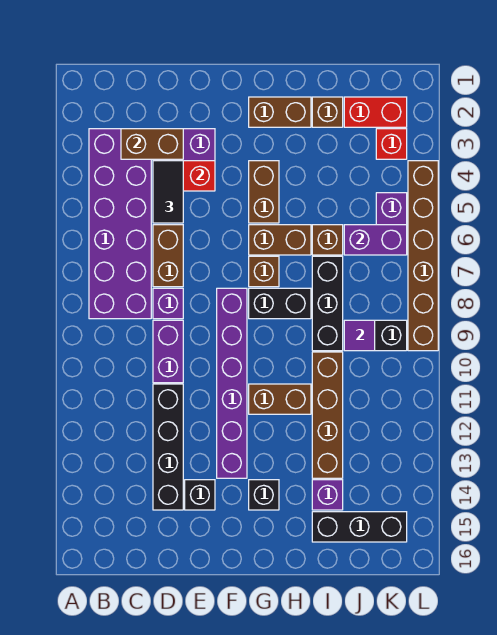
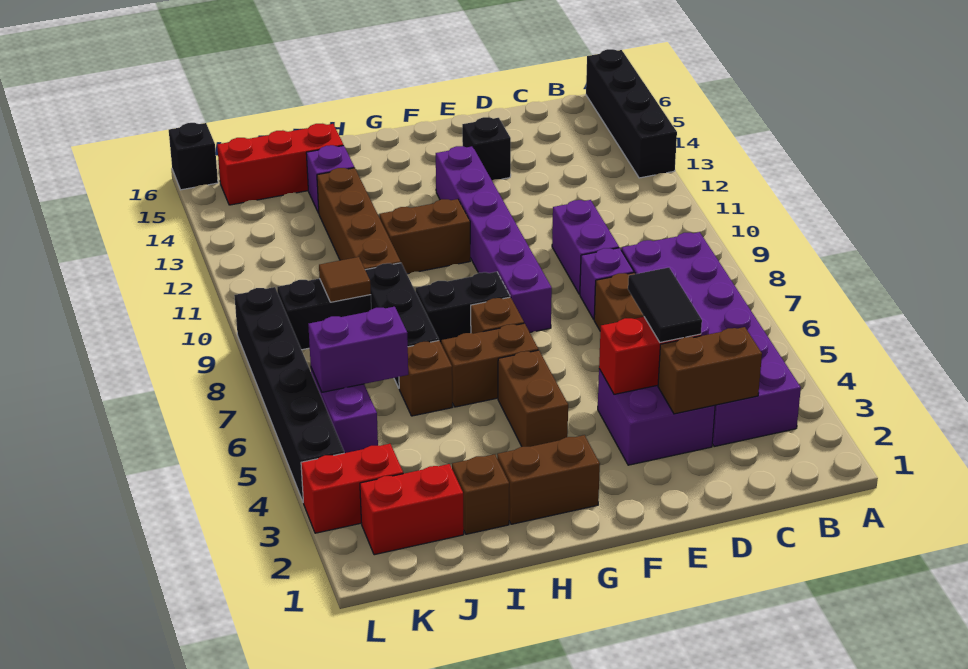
black 1x4 brick [153,384,183,510] -> black 1x4 brick moved to [586,49,677,178]
black 1x1 brick [249,480,279,510] -> black 1x1 brick moved to [169,123,218,190]
black 1x3 brick [312,512,407,542] -> red 1x3 brick [217,124,343,205]
purple 1x1 tile [344,320,375,351] -> brown 1x1 tile [319,257,371,302]
red 1x1 brick [376,129,407,159] -> red 1x2 brick [301,444,403,533]
brown 1x6 brick [408,161,438,351] -> black 1x6 brick [234,287,344,501]

